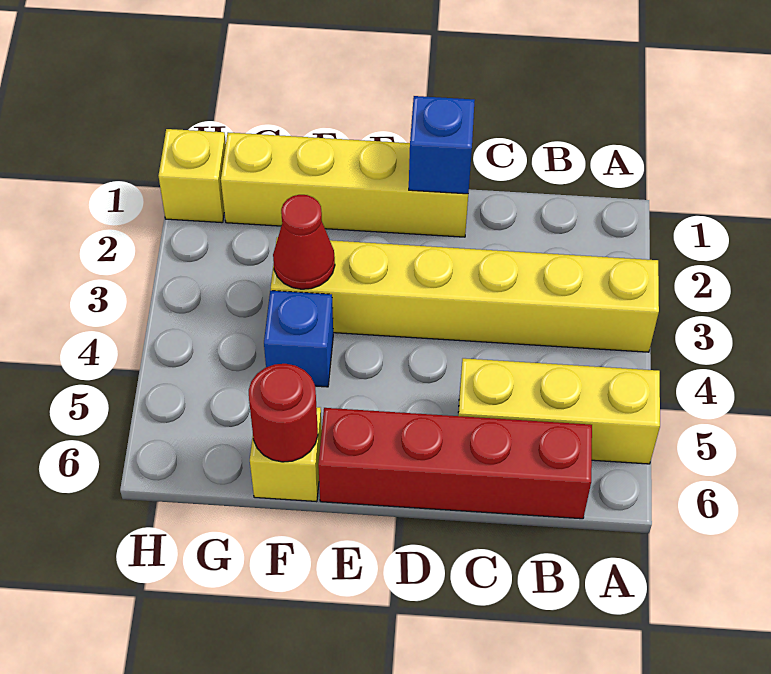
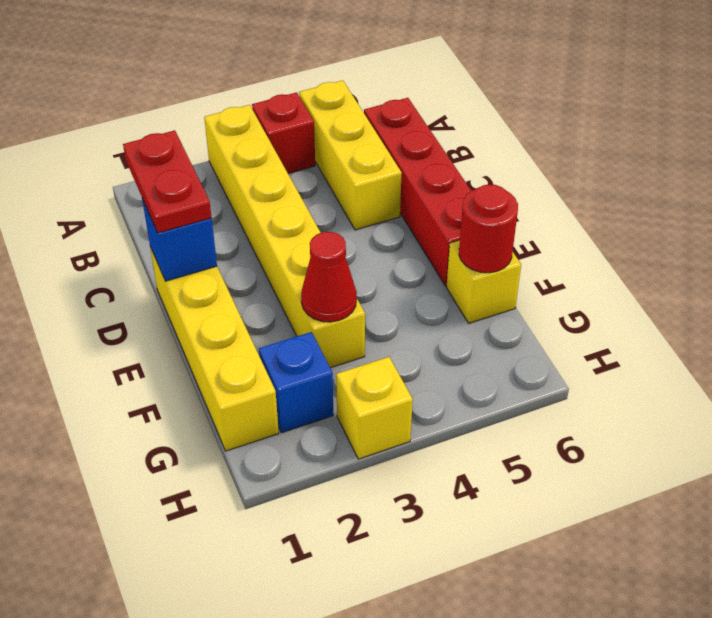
none -> red 1x1 brick [252,92,315,173]
none -> red 1x2 plate [123,130,212,233]
blue 1x1 brick [264,291,333,387] -> blue 1x1 brick moved to [259,332,333,433]
yellow 1x1 brick [158,129,226,223] -> yellow 1x1 brick moved to [336,357,413,459]

